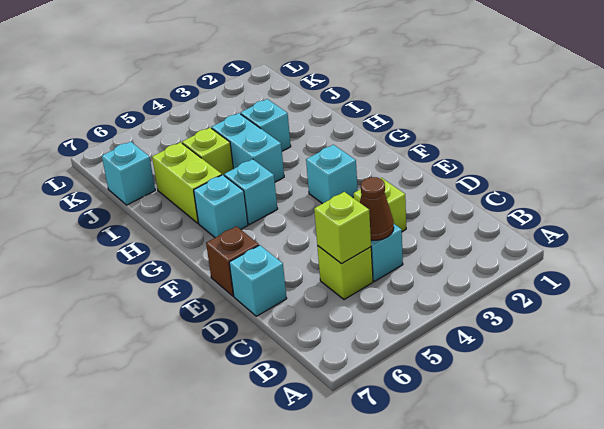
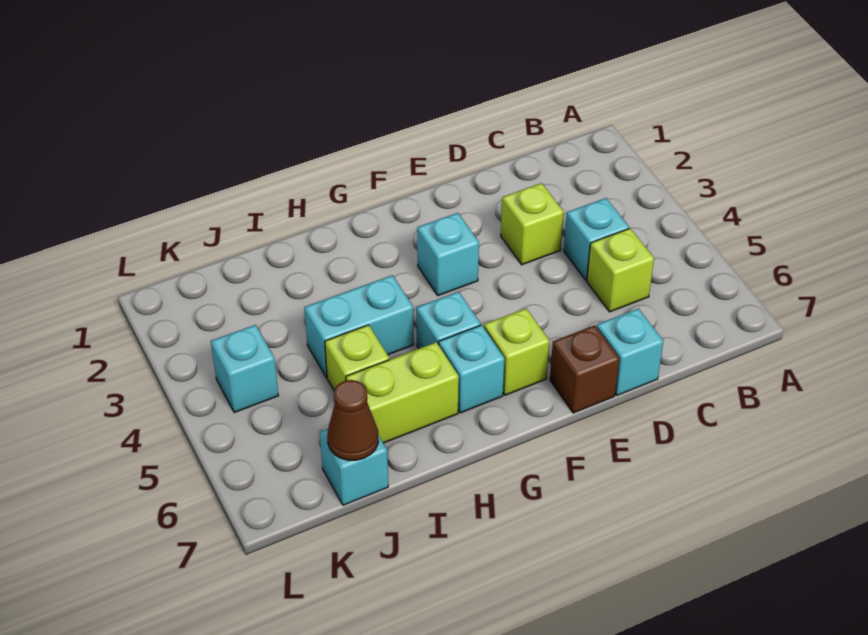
brown 1x1 cone [360,177,394,240] -> brown 1x1 cone moved to [327,380,378,460]
lime 1x1 brick [314,192,371,264] -> lime 1x1 brick moved to [484,309,549,395]
cyan 1x1 brick [241,99,291,151] -> cyan 1x1 brick moved to [211,325,278,413]

